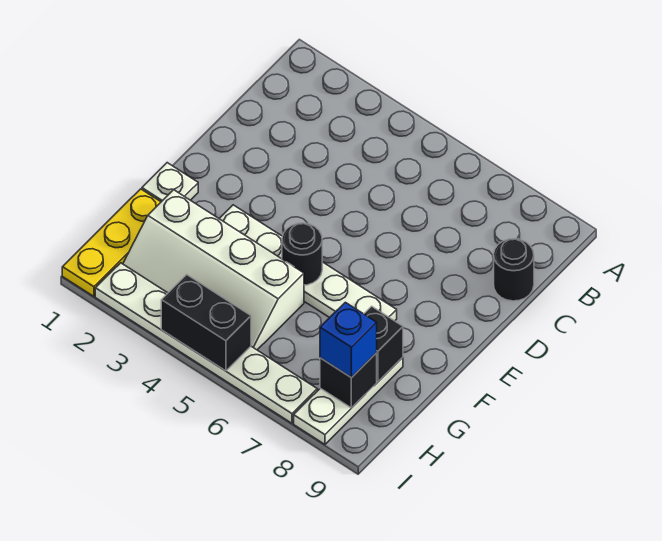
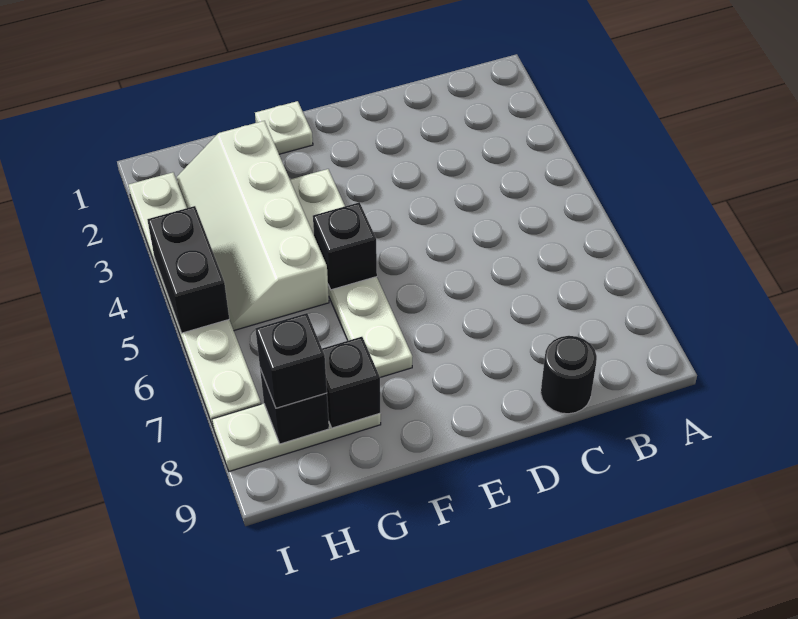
black 1x1 round brick [282,223,322,285] -> black 1x1 brick [313,202,377,290]
yellow 1x3 plate [62,189,161,296] -> none
blue 1x1 brick [320,302,377,378] -> black 1x1 brick [255,313,327,408]

